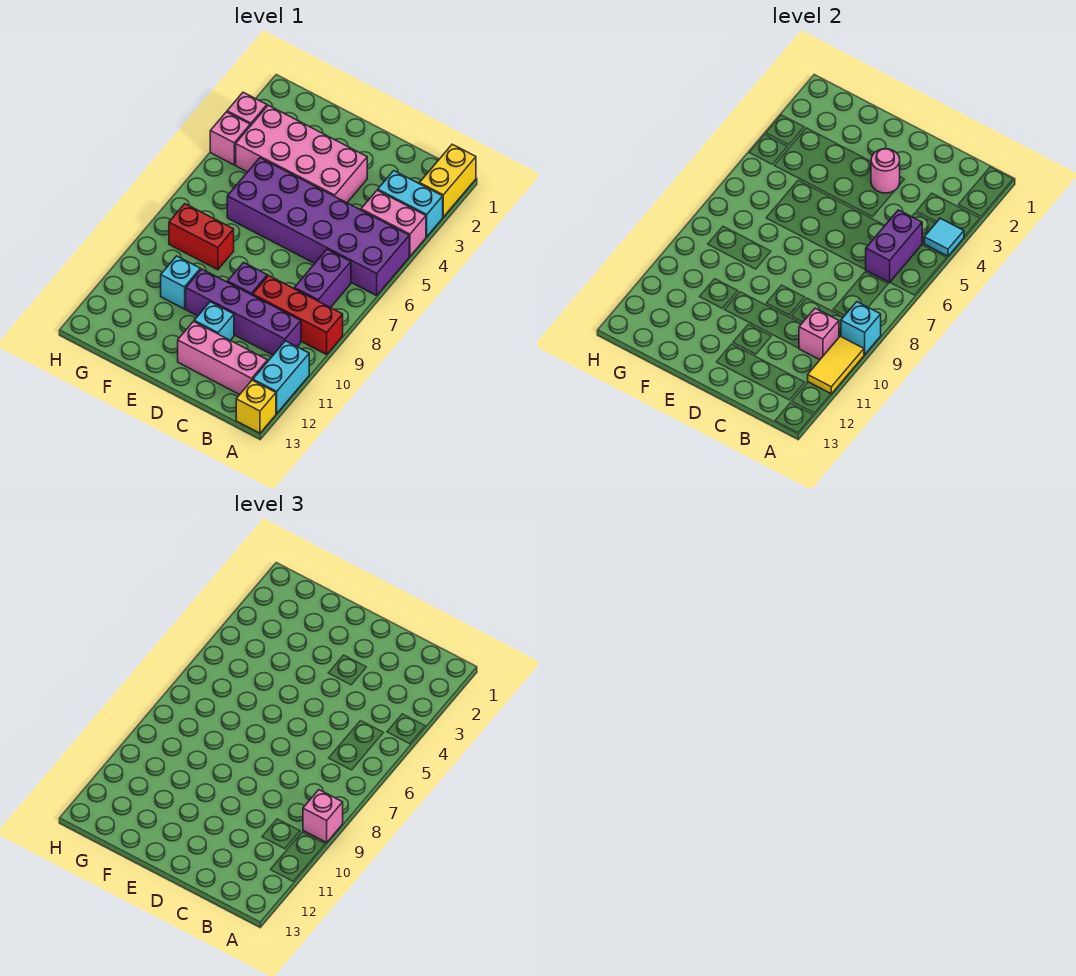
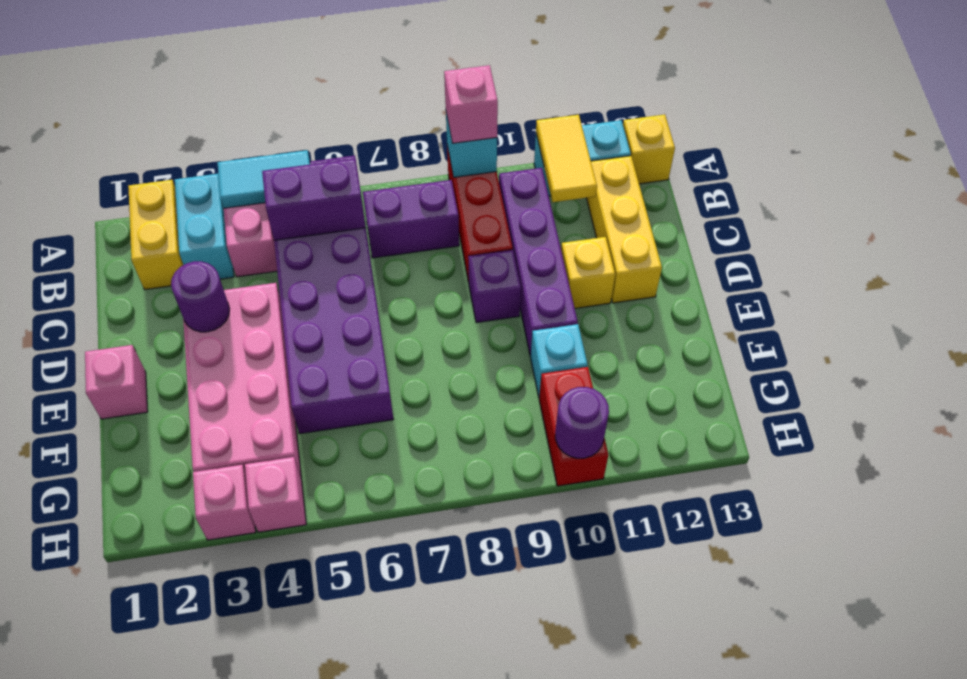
yellow 1x2 brick [420,144,476,217] -> yellow 1x2 brick turned to [128,180,183,290]
cyan 1x1 tile [924,218,964,256] -> cyan 1x2 tile [217,150,310,208]
yellow 1x2 tile [808,336,864,394] -> yellow 1x2 tile turned to [536,115,597,202]
pink 1x1 brick [799,308,839,360] -> pink 1x1 brick moved to [85,345,148,419]
pink 1x3 brick [178,321,268,394] -> yellow 1x3 brick [587,156,662,303]
pink 1x1 round brick [871,149,900,193] -> purple 1x1 round brick [171,261,230,332]
cyan 1x1 brick [194,302,234,340] -> yellow 1x1 brick [561,237,615,308]
red 1x2 brick [169,204,234,270] -> red 1x2 brick moved to [539,367,608,486]
none -> purple 1x1 round brick [555,387,609,458]

